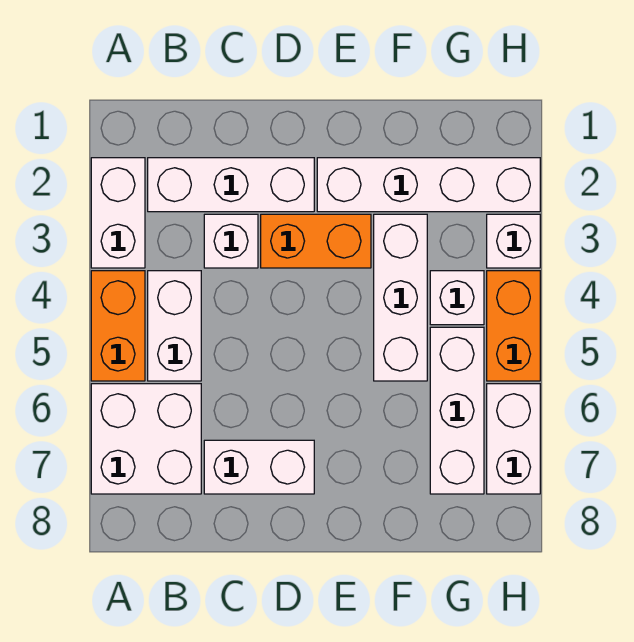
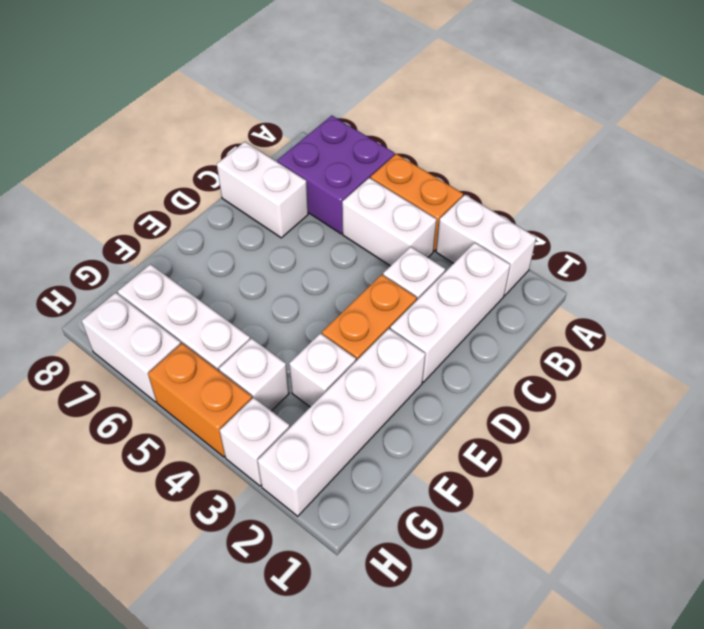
white 2x2 brick [91,384,201,494] -> purple 2x2 brick [277,116,395,234]
white 1x2 brick [204,440,314,494] -> white 1x2 brick turned to [217,142,308,238]
white 1x3 brick [374,214,427,381] -> white 1x1 brick [289,333,356,407]

